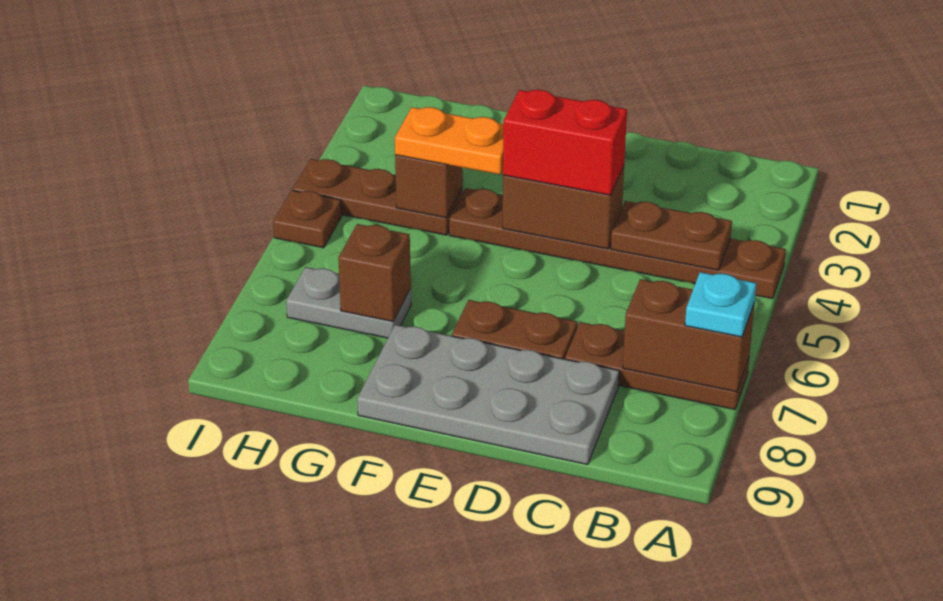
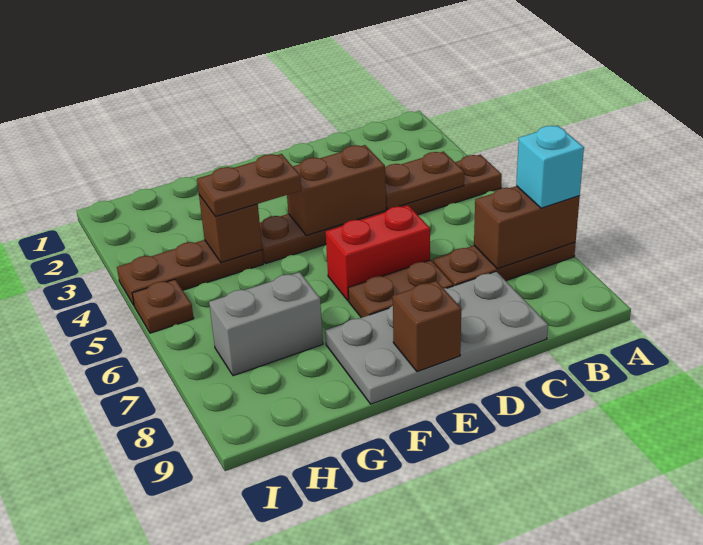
cyan 1x1 plate [685,272,756,337] -> cyan 1x1 brick [516,126,584,208]
red 1x2 brick [503,90,627,195] -> red 1x2 brick moved to [326,205,430,301]
orange 1x2 plate [395,107,504,175] -> brown 1x2 plate [197,154,301,217]
grey 1x2 plate [286,267,411,338] -> grey 1x2 brick [209,272,323,376]
brown 1x1 brick [338,224,411,322] -> brown 1x1 brick moved to [393,281,461,372]

